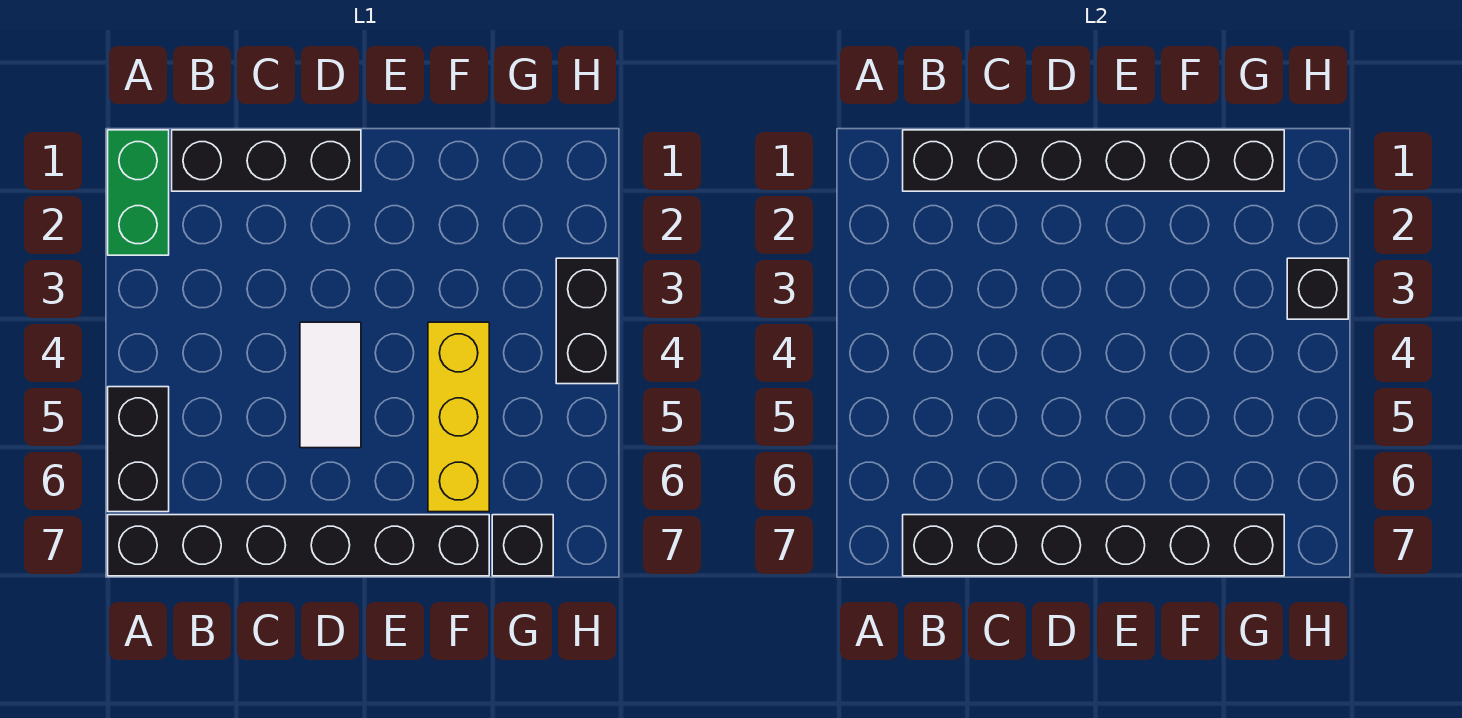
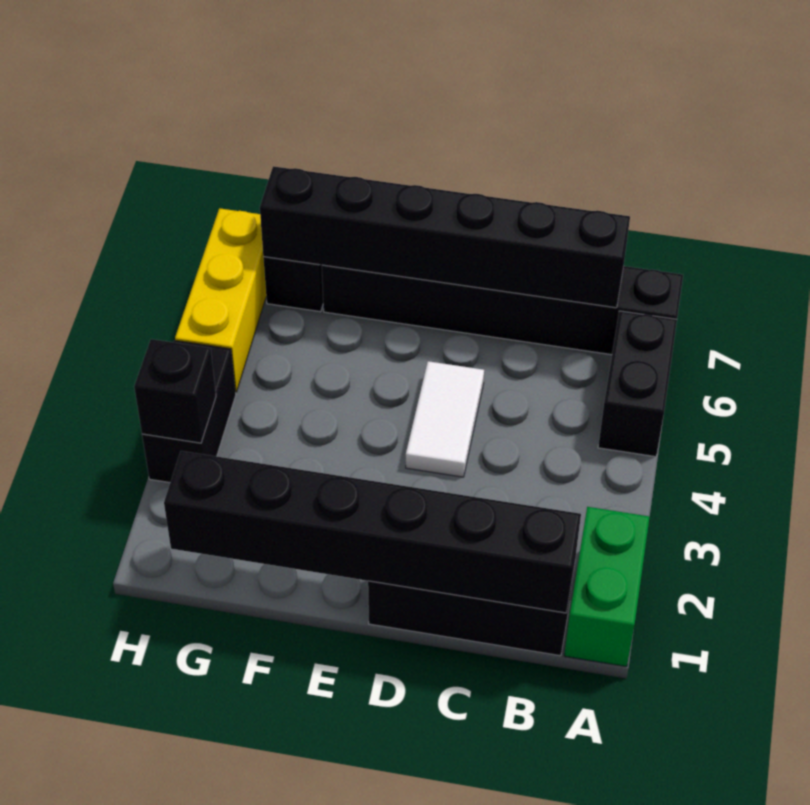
yellow 1x3 brick [428,322,489,512] -> yellow 1x3 brick moved to [175,208,266,392]

